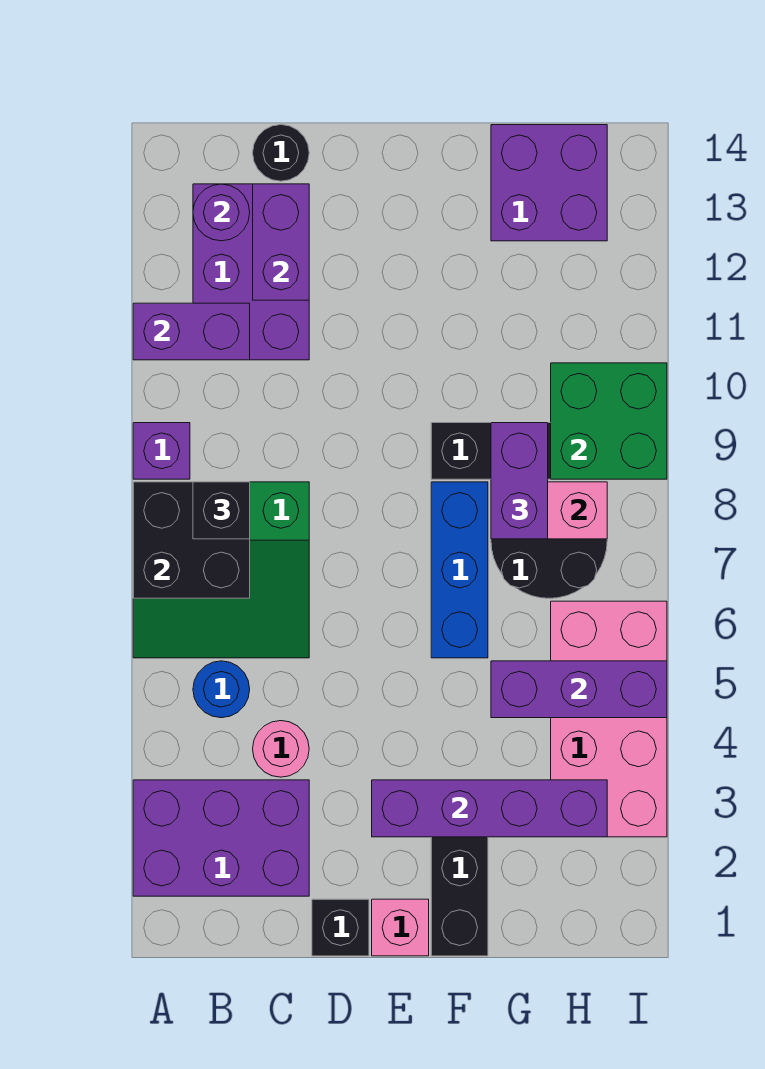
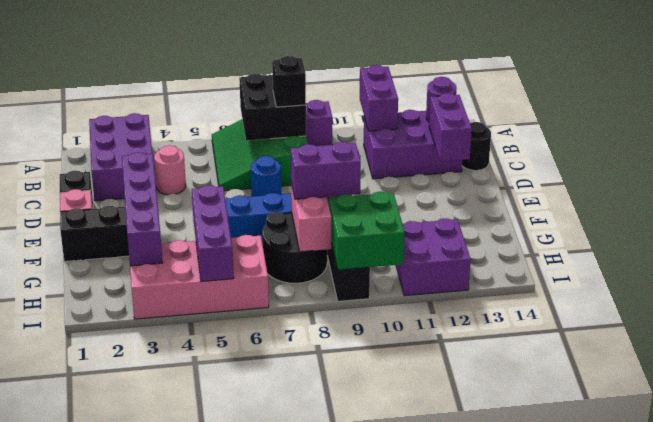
blue 1x1 round brick [193,661,250,718] -> blue 1x1 round brick moved to [251,156,281,196]
purple 1x2 brick [253,184,309,300] -> purple 1x2 brick turned to [429,93,472,161]
purple 2x2 brick [491,125,607,241] -> purple 2x2 brick moved to [396,218,471,296]

